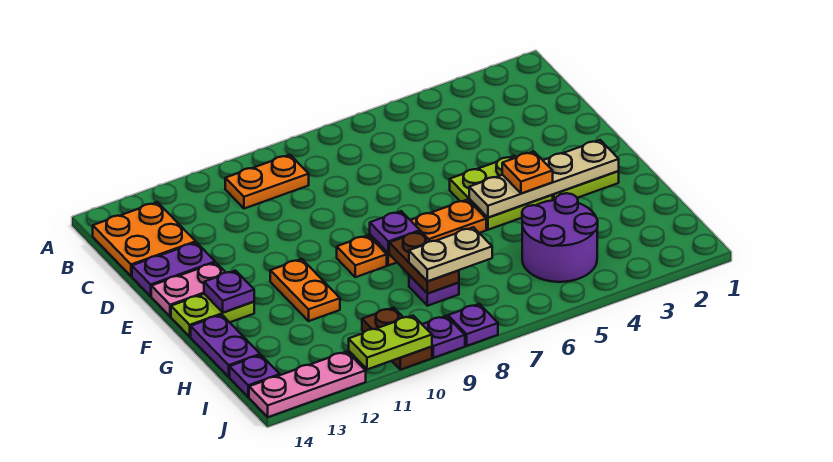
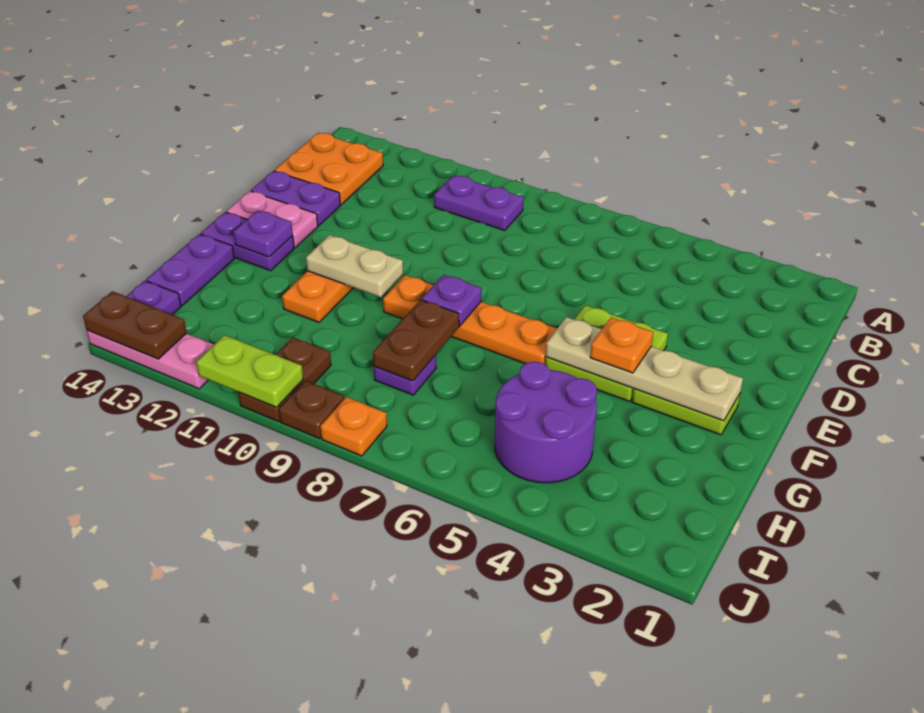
orange 1x2 plate [225,155,309,209] -> purple 1x2 plate [434,175,524,231]
lime 1x2 plate [171,294,254,336] -> purple 1x2 plate [201,212,294,271]
tan 1x2 plate [409,227,492,281] -> tan 1x2 plate moved to [306,235,403,297]
purple 1x1 plate [448,304,498,346] -> orange 1x1 plate [320,397,387,456]
purple 1x1 plate [422,316,465,358] -> brown 1x1 plate [279,381,345,439]
none -> brown 1x2 plate [83,291,187,359]

